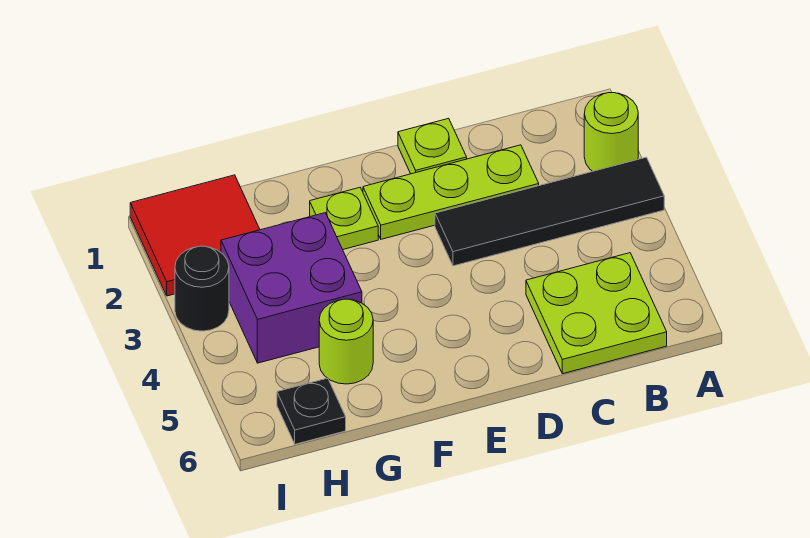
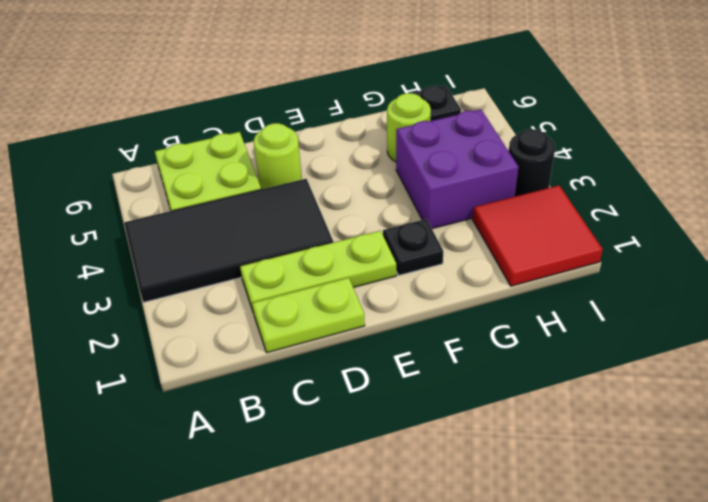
lime 1x1 round brick [584,93,638,171] -> lime 1x1 round brick moved to [253,123,302,189]
black 1x4 tile [435,157,664,266] -> black 2x4 tile [124,179,333,302]
lime 1x1 plate [398,118,467,174] -> lime 1x2 plate [252,278,365,353]
lime 1x1 plate [310,188,378,249] -> black 1x1 plate [383,219,443,275]

